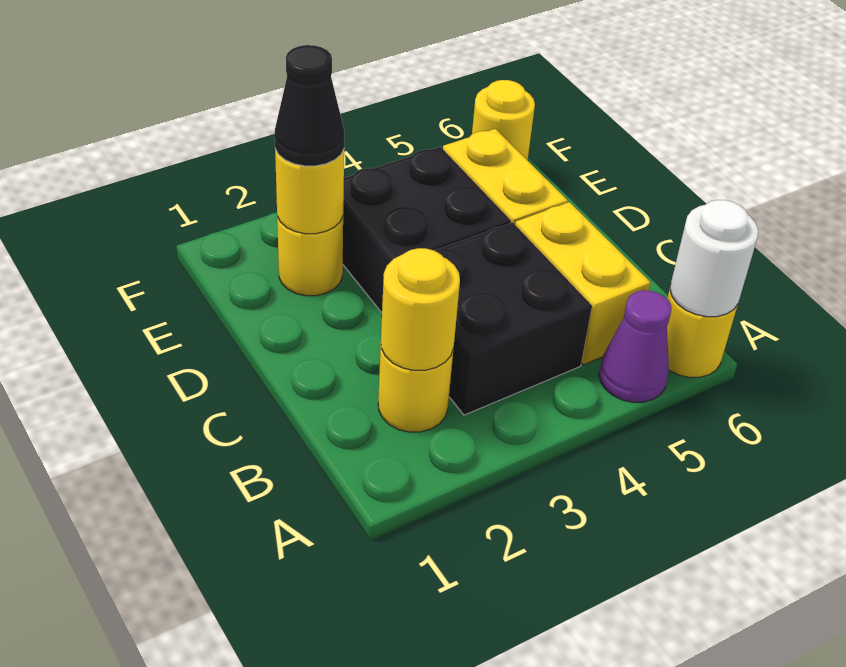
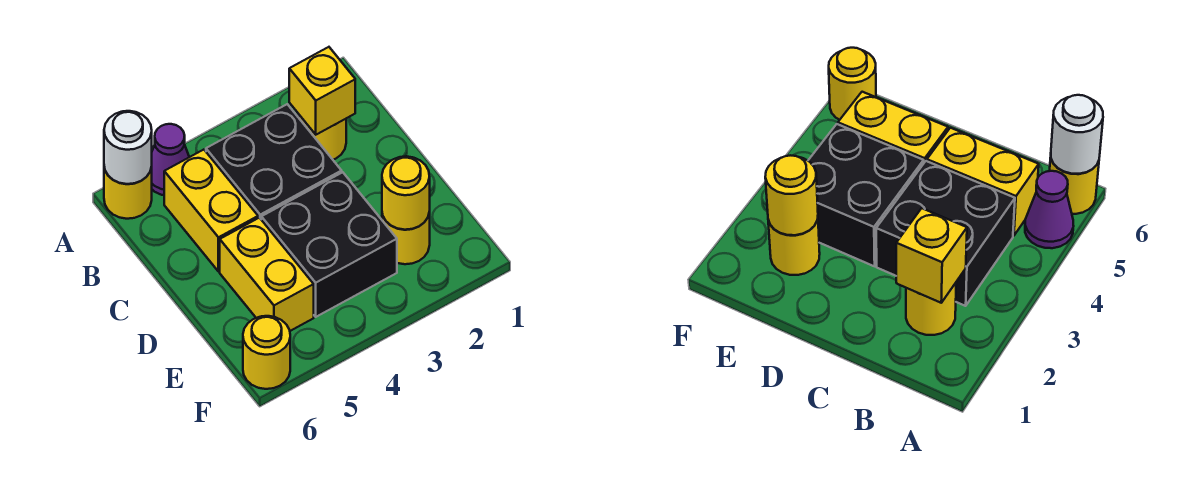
yellow 1x1 round brick [381,248,460,370] -> yellow 1x1 brick [289,47,355,135]
black 1x1 cone [275,45,344,166] -> none

